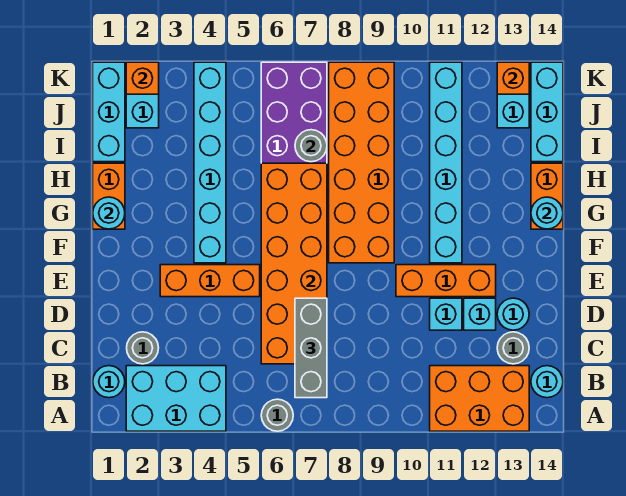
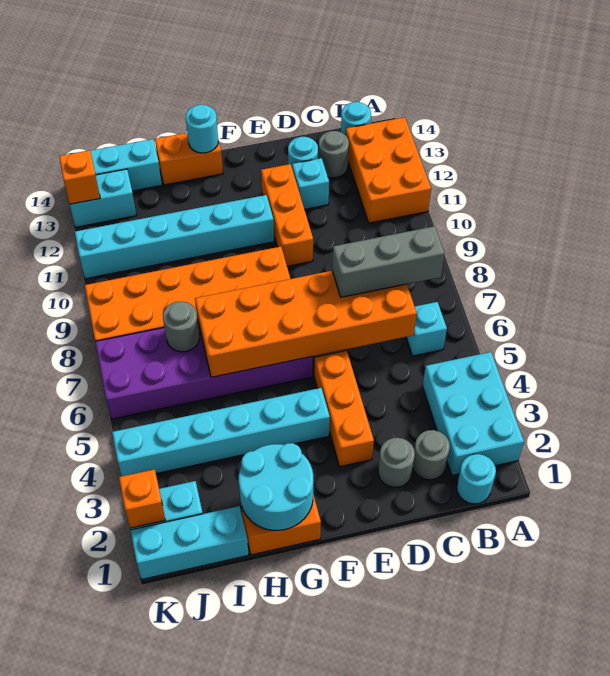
grey 1x1 round brick [261,399,293,431] -> grey 1x1 round brick moved to [378,438,415,487]
cyan 1x1 brick [430,298,462,330] -> cyan 1x1 brick moved to [406,302,447,356]
cyan 1x1 round brick [93,197,125,229] -> cyan 2x2 round brick [239,443,313,530]

